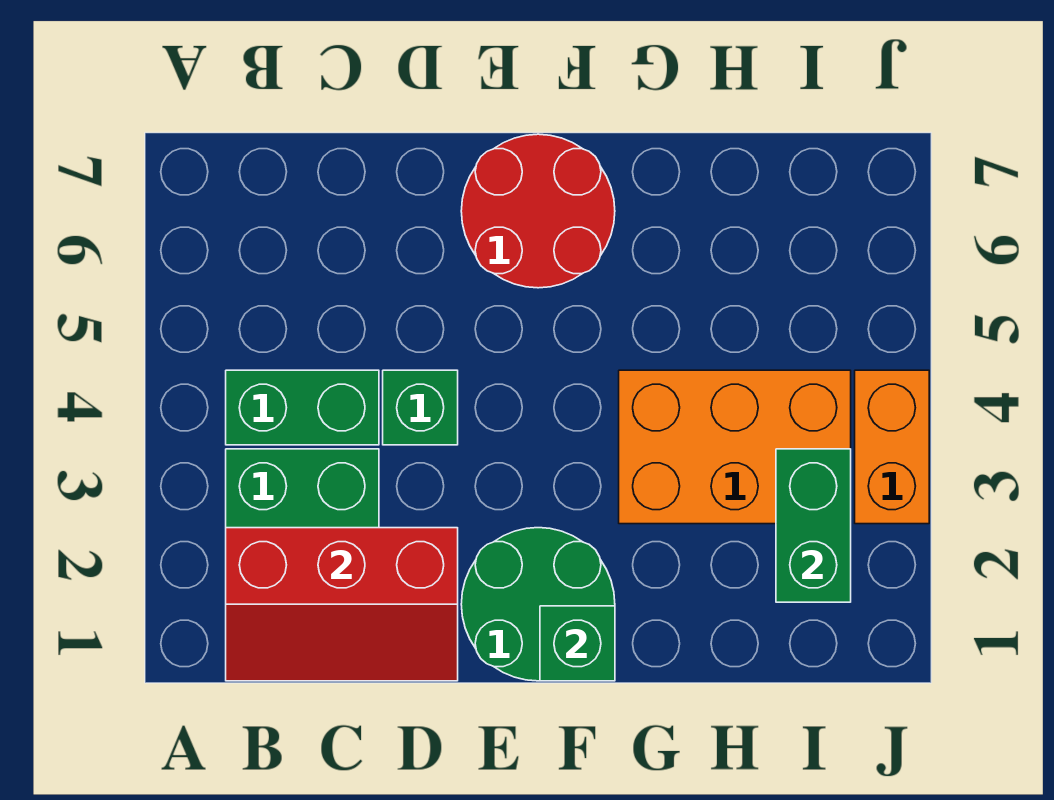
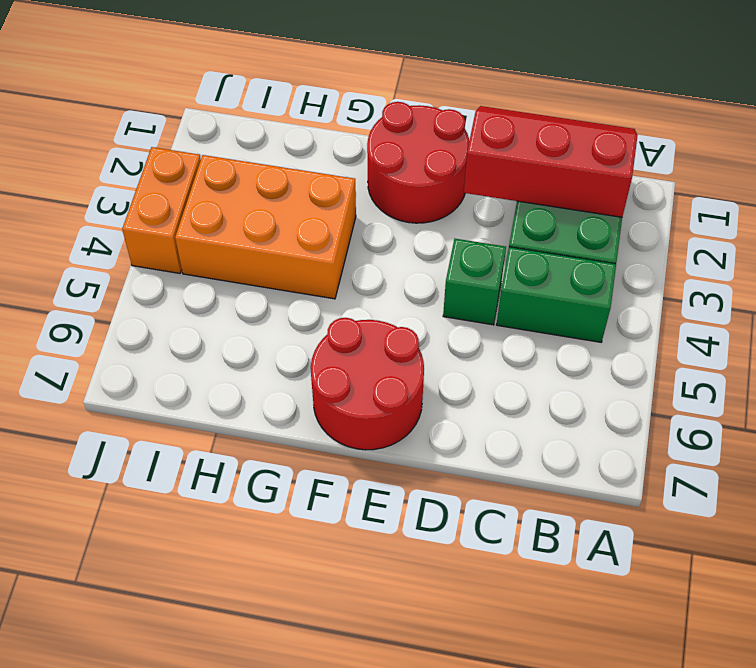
green 2x2 round brick [461,528,615,681] -> red 2x2 round brick [367,102,469,223]
green 1x1 brick [540,606,615,681] -> none
green 1x2 brick [776,449,851,602] -> none

